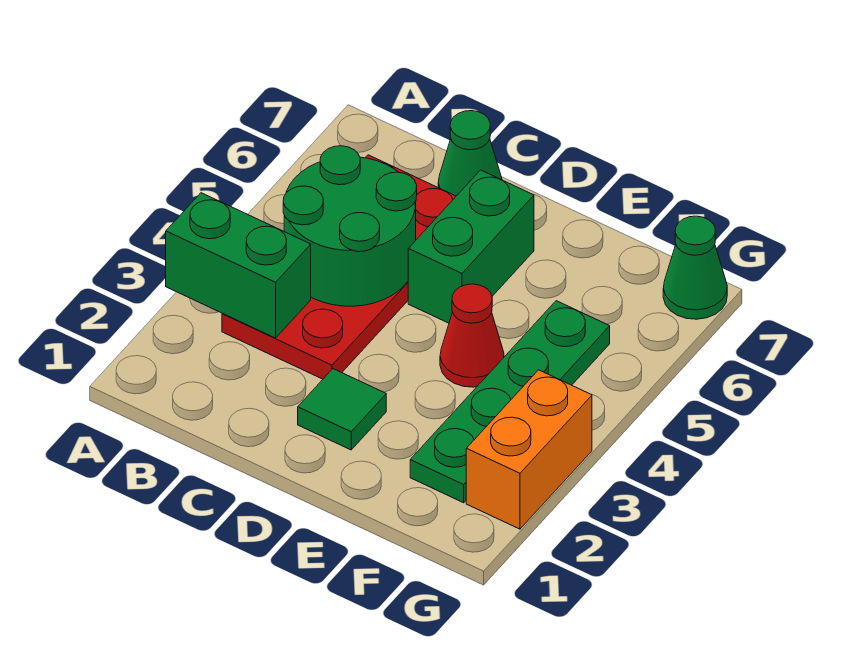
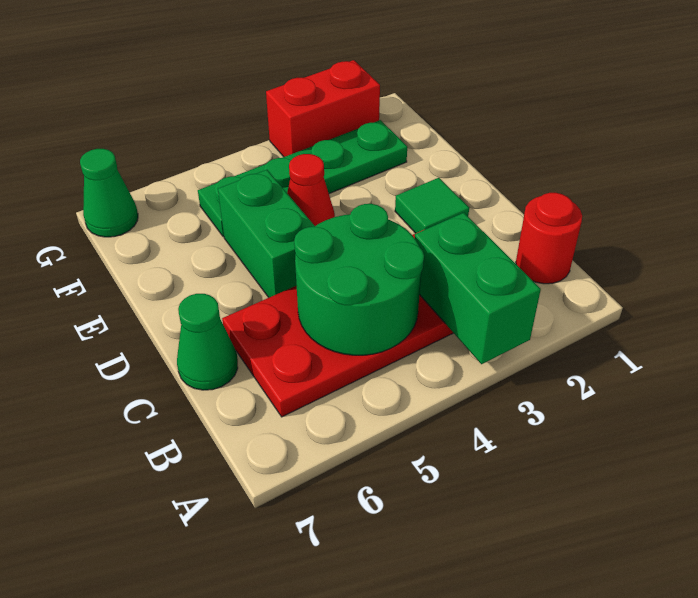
none -> red 1x1 round brick [516,193,582,284]
green 1x2 brick [408,170,534,323] -> green 1x2 brick turned to [218,170,315,297]
orange 1x2 brick [466,370,592,529] -> red 1x2 brick [266,60,380,157]

